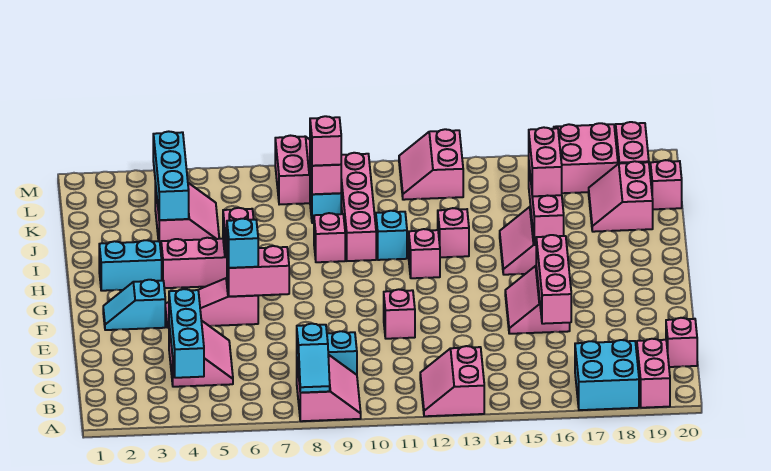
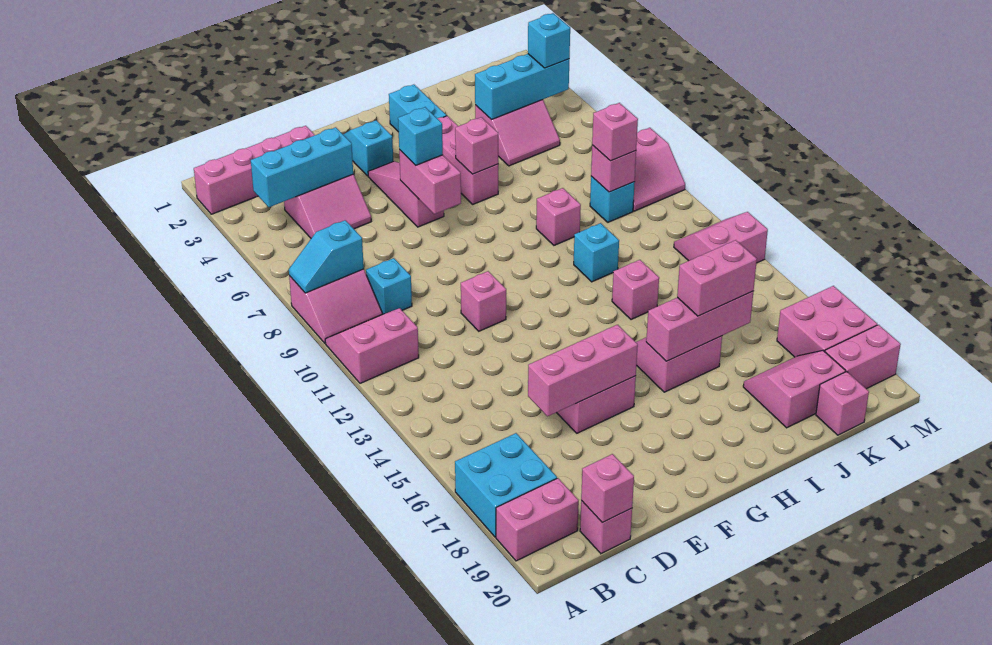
pink 2x2 slope [420,346,484,416] -> pink 2x2 slope moved to [325,308,419,383]
pink 1x1 brick [409,229,440,278] -> pink 1x1 brick moved to [581,454,634,523]
pink 1x4 brick [341,153,376,261] -> pink 1x4 brick moved to [194,126,314,214]
none -> cyan 1x1 brick [528,13,570,68]

